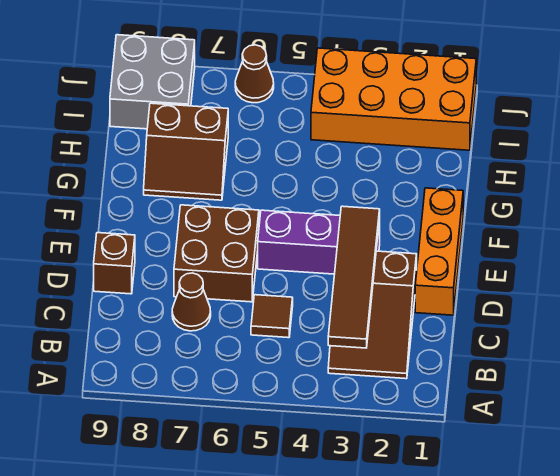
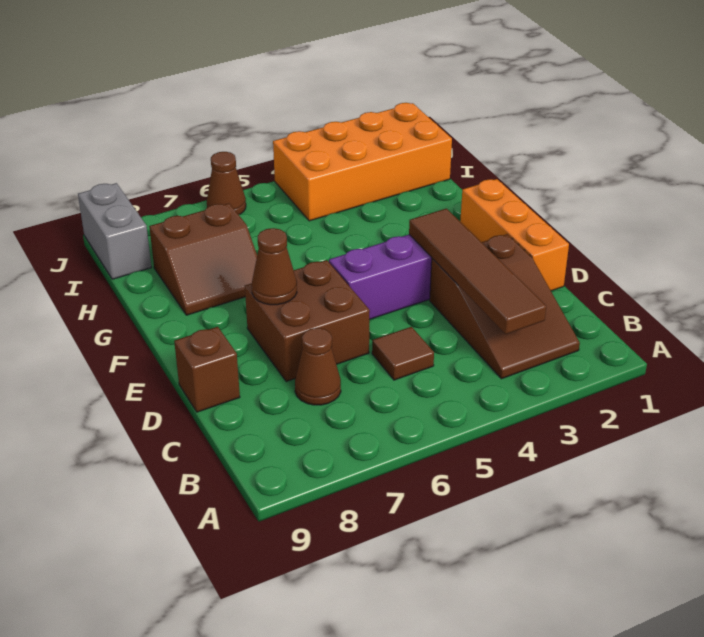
none -> brown 1x1 cone [252,228,297,305]
grey 2x2 brick [110,35,195,129] -> grey 1x2 brick [78,183,151,279]

